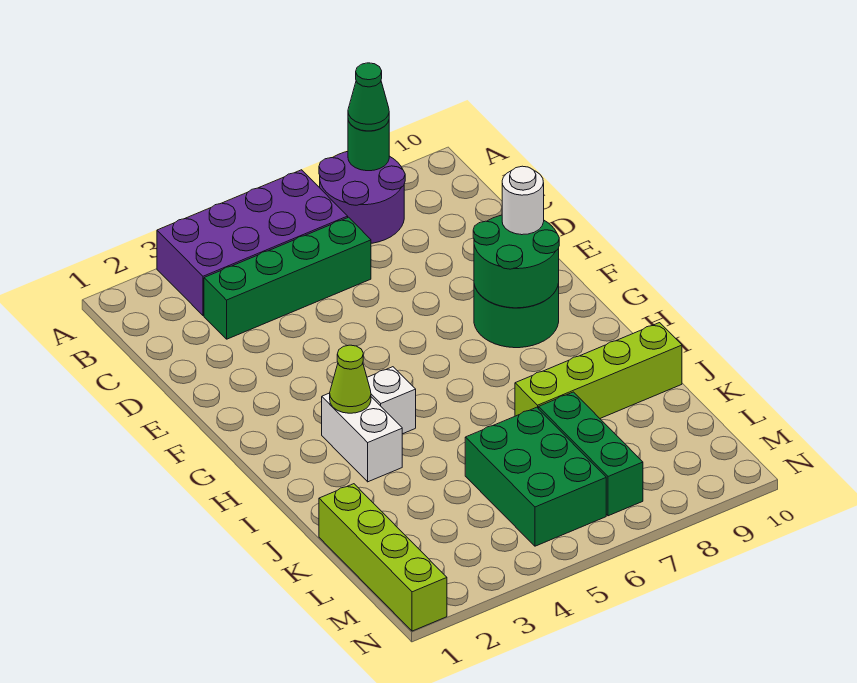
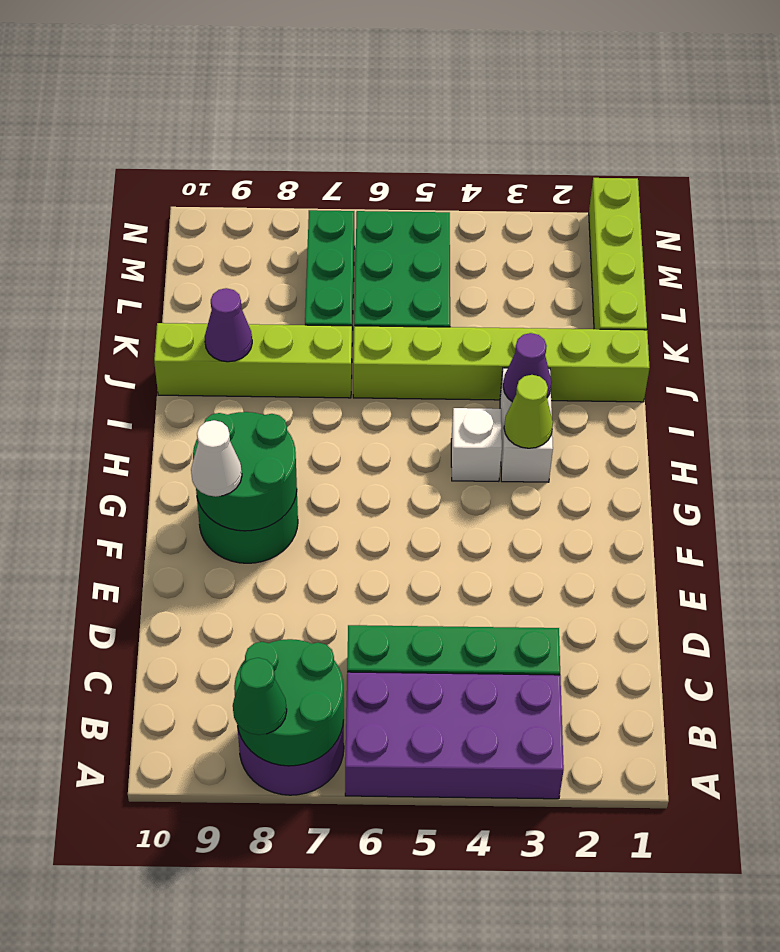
green 1x1 round brick [348,121,389,171] -> green 2x2 round brick [234,639,344,766]
white 1x1 round brick [502,166,544,235] -> white 1x1 cone [191,420,242,497]
none -> purple 1x1 cone [503,333,552,402]
none -> lime 1x6 brick [353,326,650,402]
none -> purple 1x1 cone [205,288,252,362]

